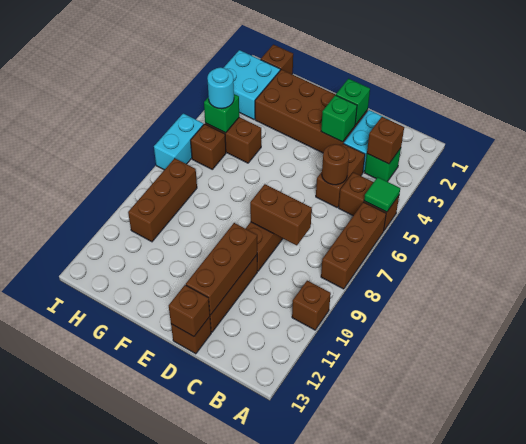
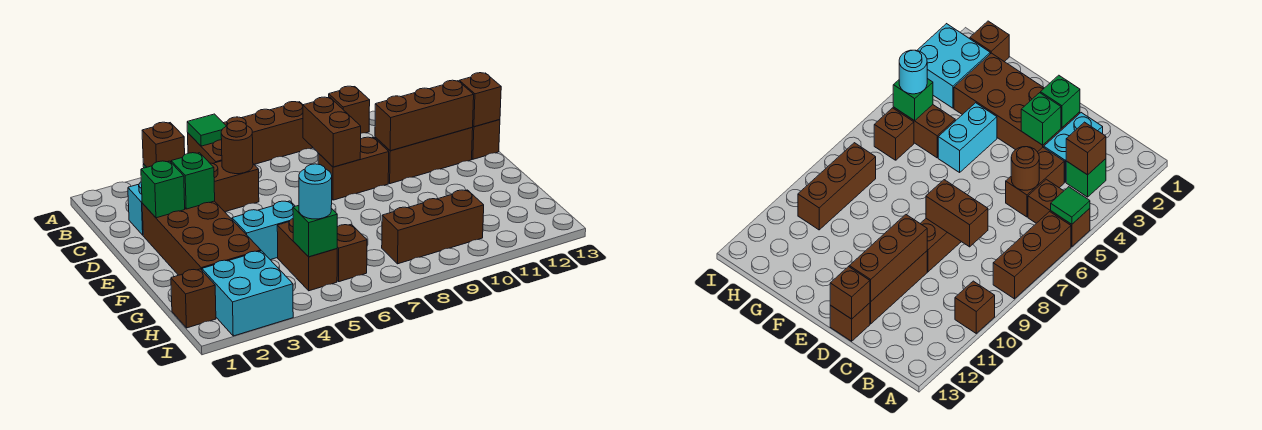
cyan 1x2 brick [154,113,204,170] -> cyan 1x2 brick moved to [232,201,295,260]

